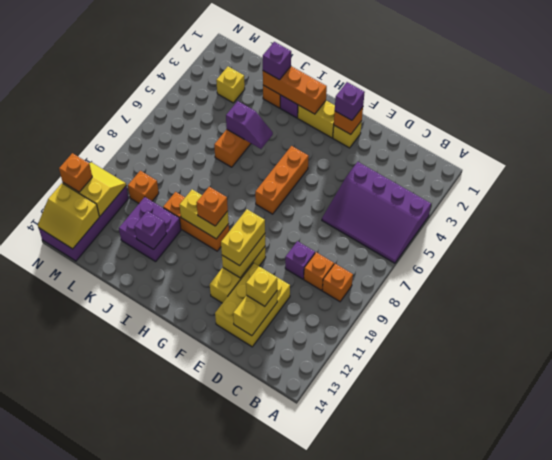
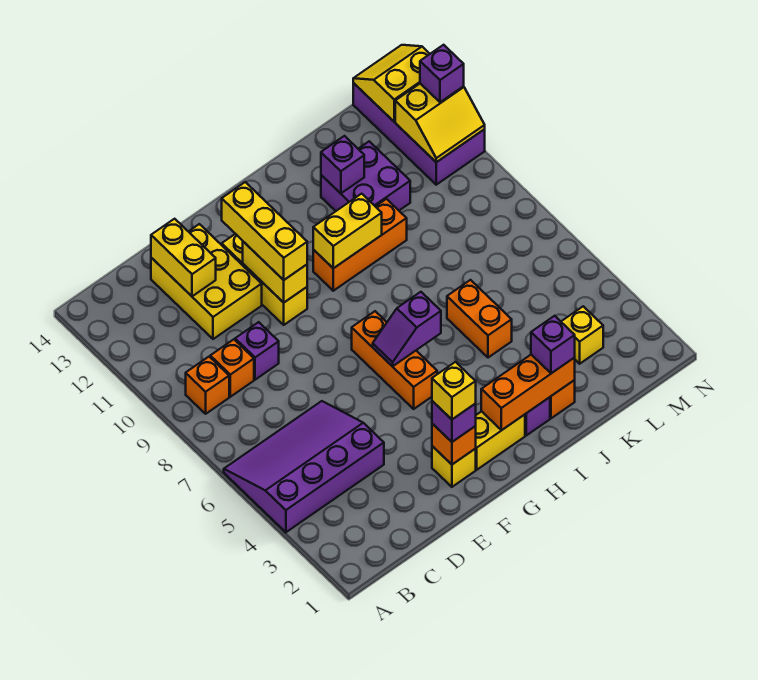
yellow 1x1 brick [246,267,277,306] -> yellow 1x1 brick moved to [432,362,476,419]
yellow 1x2 brick [221,209,265,266] -> yellow 1x3 brick [222,182,307,280]
orange 1x1 brick [197,187,228,226] -> none
purple 1x2 slope [226,101,273,149] -> purple 1x2 slope moved to [373,292,441,367]
orange 1x1 brick [128,171,159,203] -> none
orange 1x1 brick [59,153,92,192] -> purple 1x1 brick [420,45,464,102]

